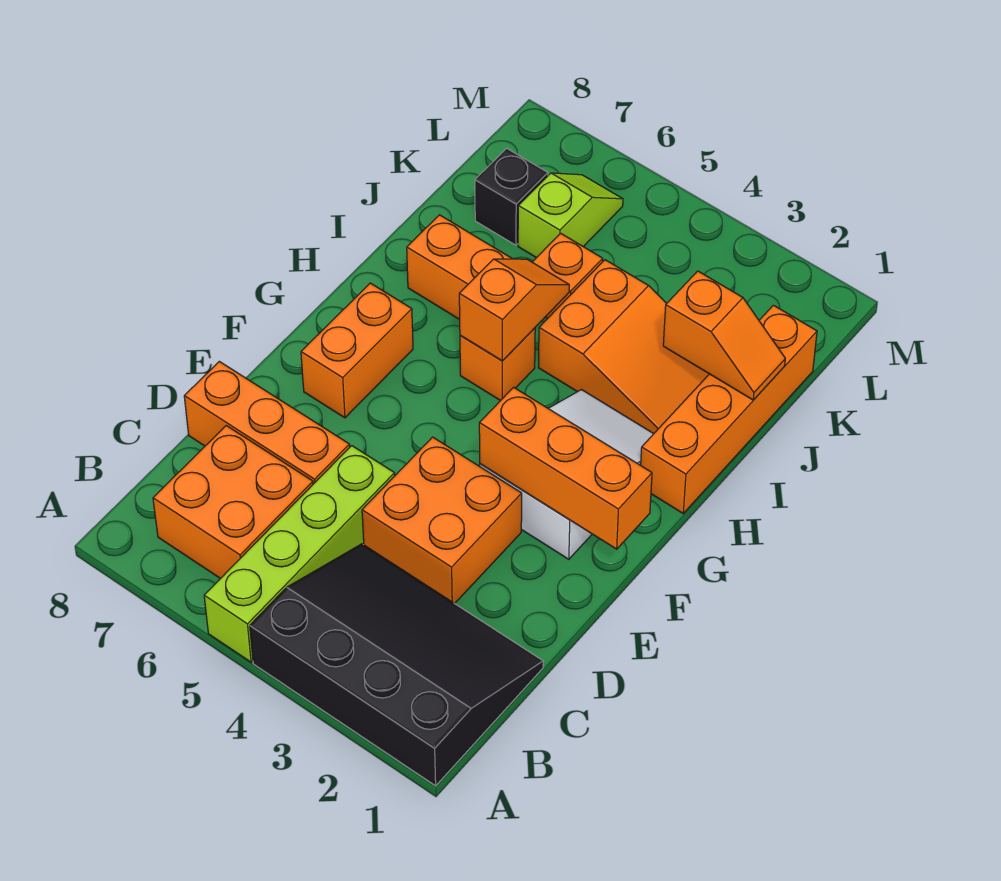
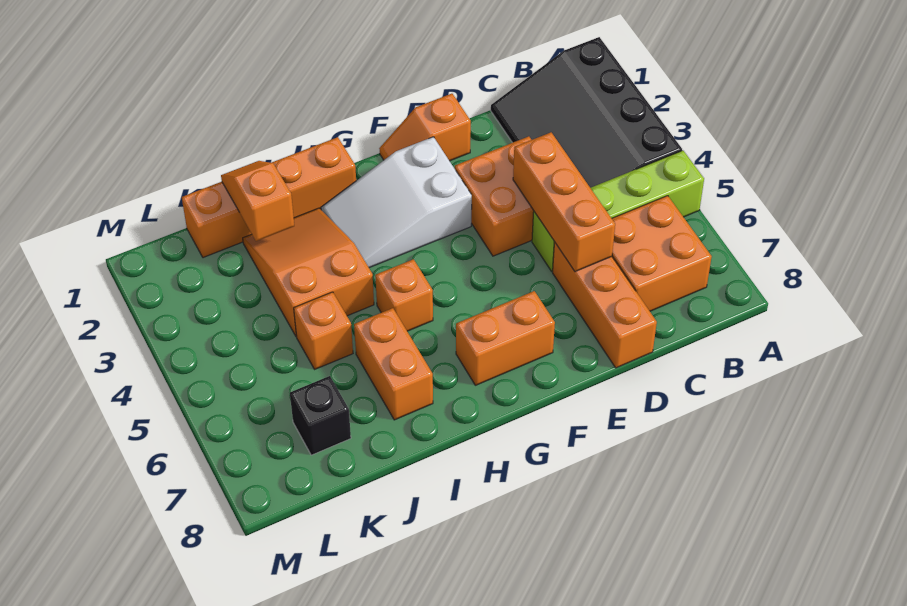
orange 1x3 brick [479,387,652,549] -> orange 1x3 brick moved to [513,132,615,272]
orange 1x2 slope [459,259,569,361] -> orange 1x2 slope moved to [379,94,471,161]
lime 1x2 slope [518,173,623,258] -> none

